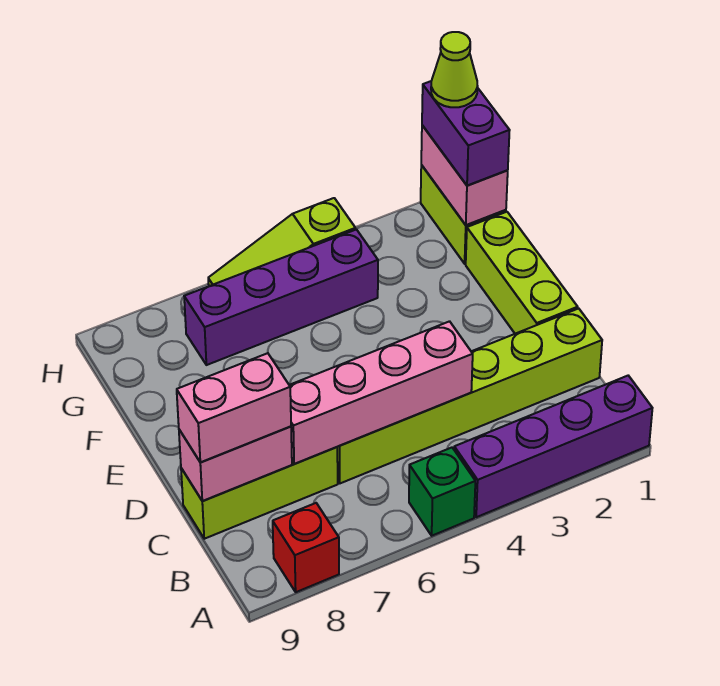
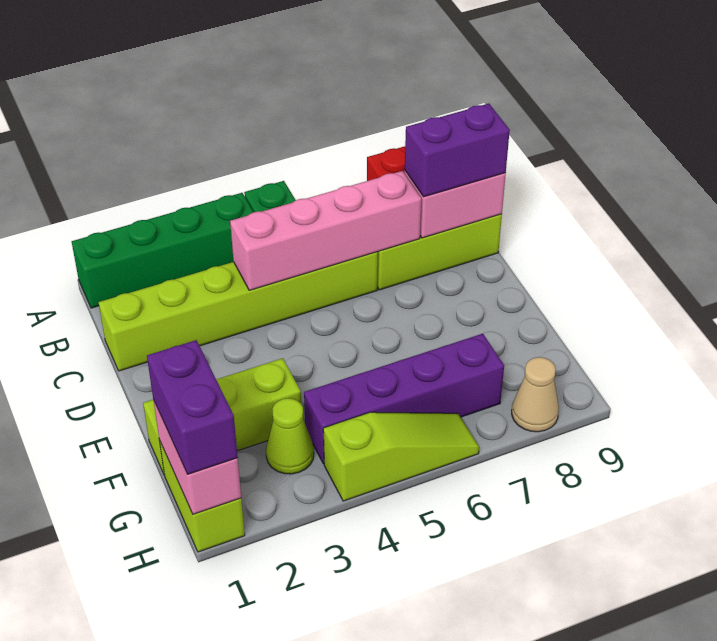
purple 1x4 brick [454,376,652,517] -> green 1x4 brick [72,193,253,308]
pink 1x2 brick [177,353,291,462] -> purple 1x2 brick [405,104,510,197]
lime 1x3 brick [466,212,578,334] -> lime 1x3 brick turned to [143,358,301,475]
lime 1x1 cone [431,32,478,107] -> lime 1x1 cone moved to [266,398,314,474]
none -> tan 1x1 cone [512,357,559,432]

